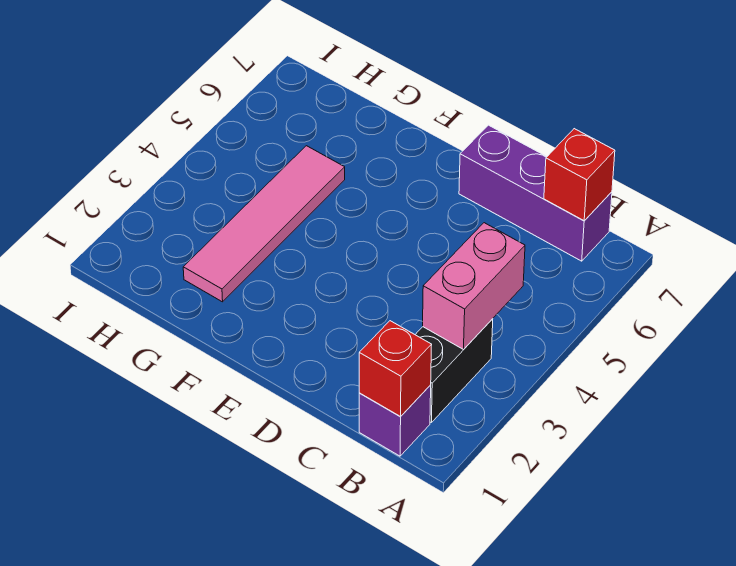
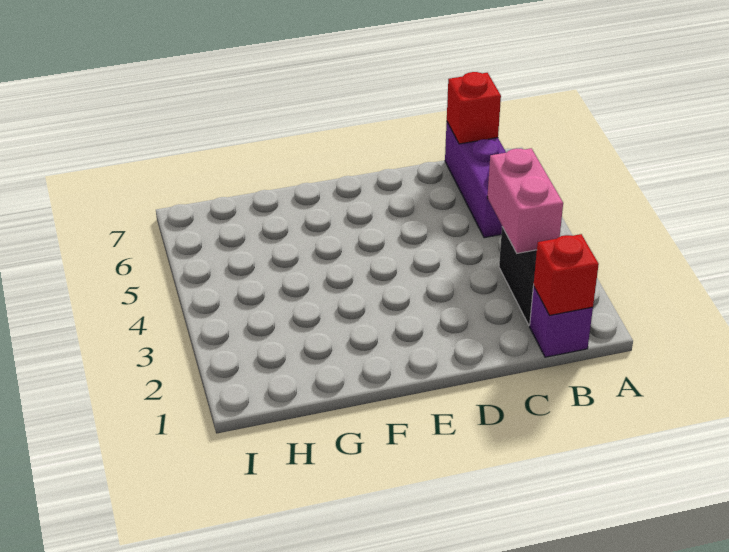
purple 1x3 brick [459,125,612,261] -> purple 1x3 brick turned to [445,122,506,238]
pink 1x4 tile [183,146,345,302] -> none

